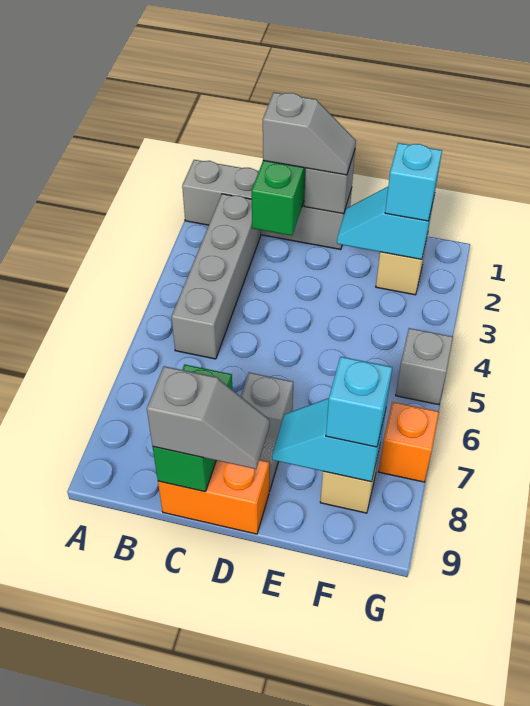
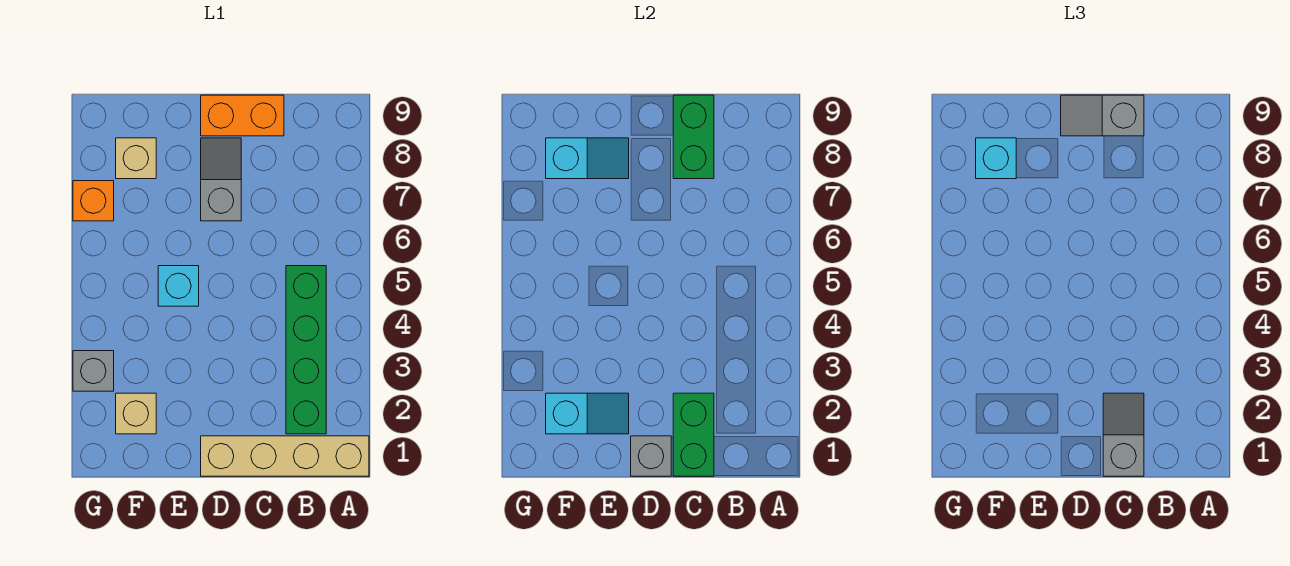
grey 1x4 brick [182,160,352,250] -> tan 1x4 brick [201,436,369,476]
grey 1x4 brick [171,194,261,359] -> green 1x4 brick [286,266,326,434]
grey 1x2 slope [263,93,356,175] -> grey 1x2 slope turned to [1103,393,1144,476]
cyan 1x1 brick [385,143,442,221] -> cyan 1x1 brick moved to [158,266,199,306]
grey 1x1 brick [396,328,453,405] -> grey 1x1 brick moved to [73,351,114,391]

